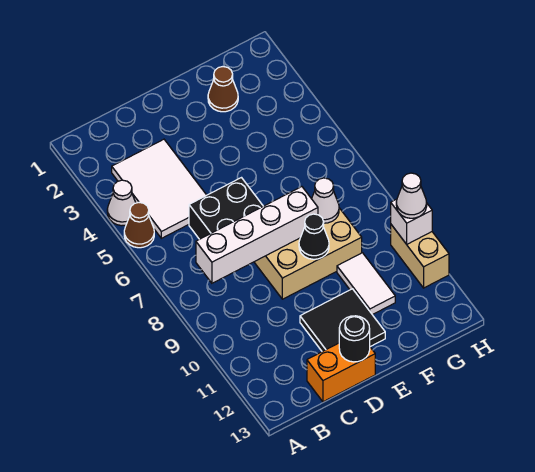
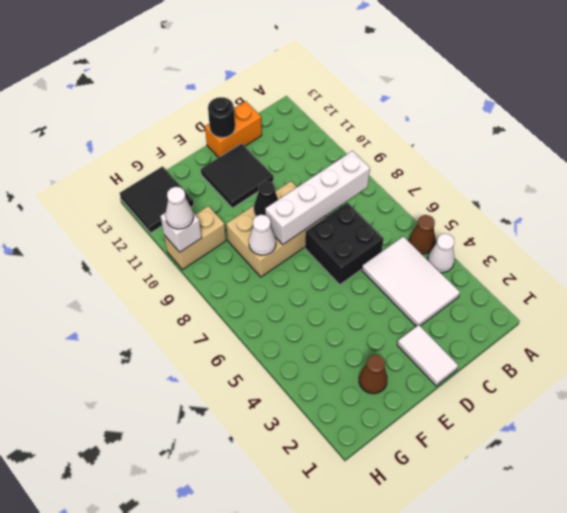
white 1x2 tile [337,253,395,315] -> white 1x2 tile moved to [397,325,458,386]
none -> black 2x2 tile [120,166,194,233]
tan 1x2 brick [391,225,449,288] -> tan 1x2 brick turned to [164,206,226,270]

